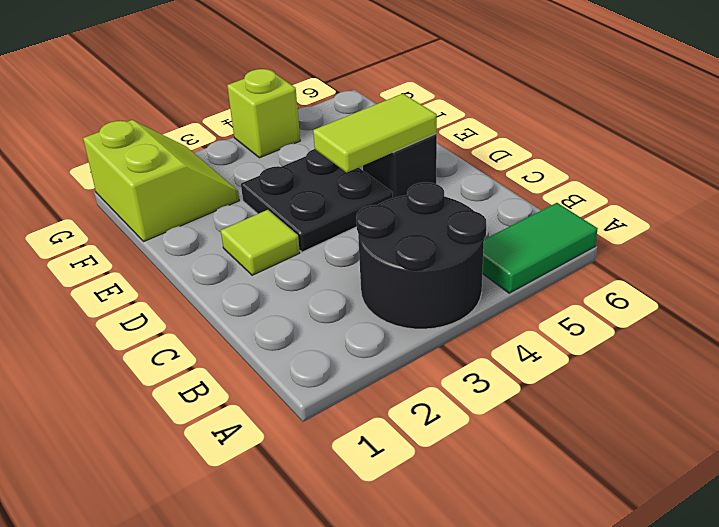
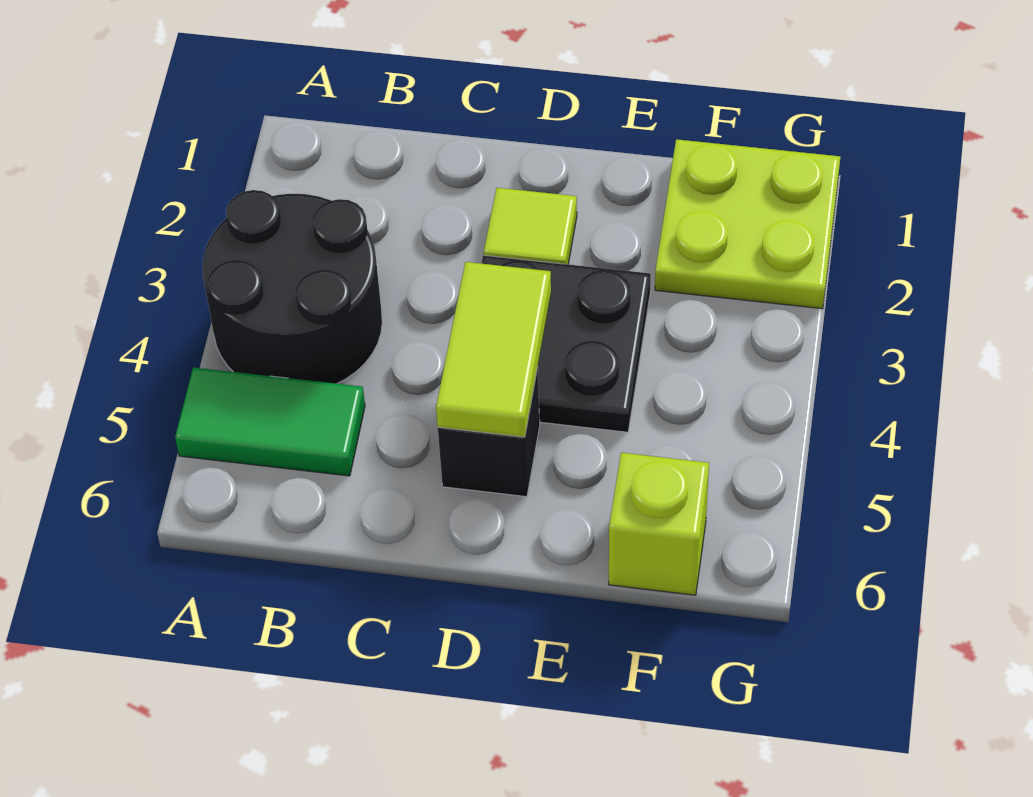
green 1x2 tile [482,203,598,293] -> green 1x2 tile turned to [175,367,365,476]
lime 2x2 slope [83,120,239,242] -> lime 2x2 plate [655,139,840,309]
lime 1x1 brick [227,69,300,158] -> lime 1x1 brick moved to [609,453,709,595]

